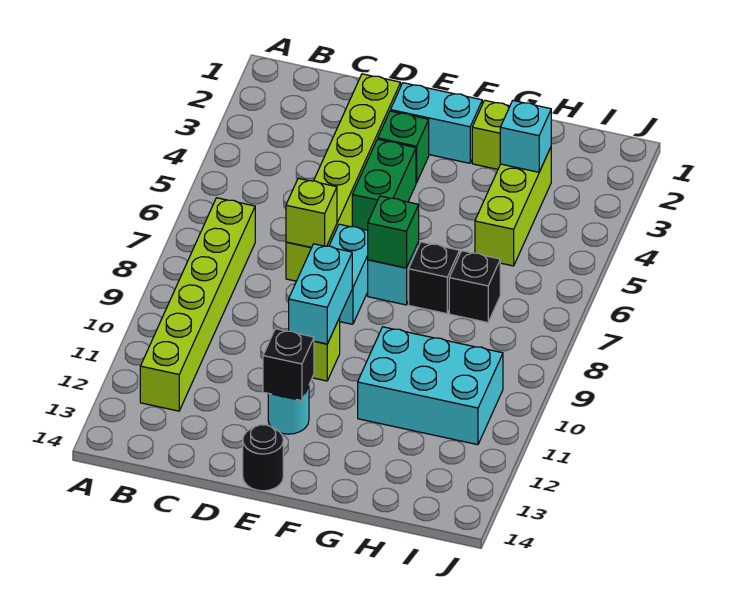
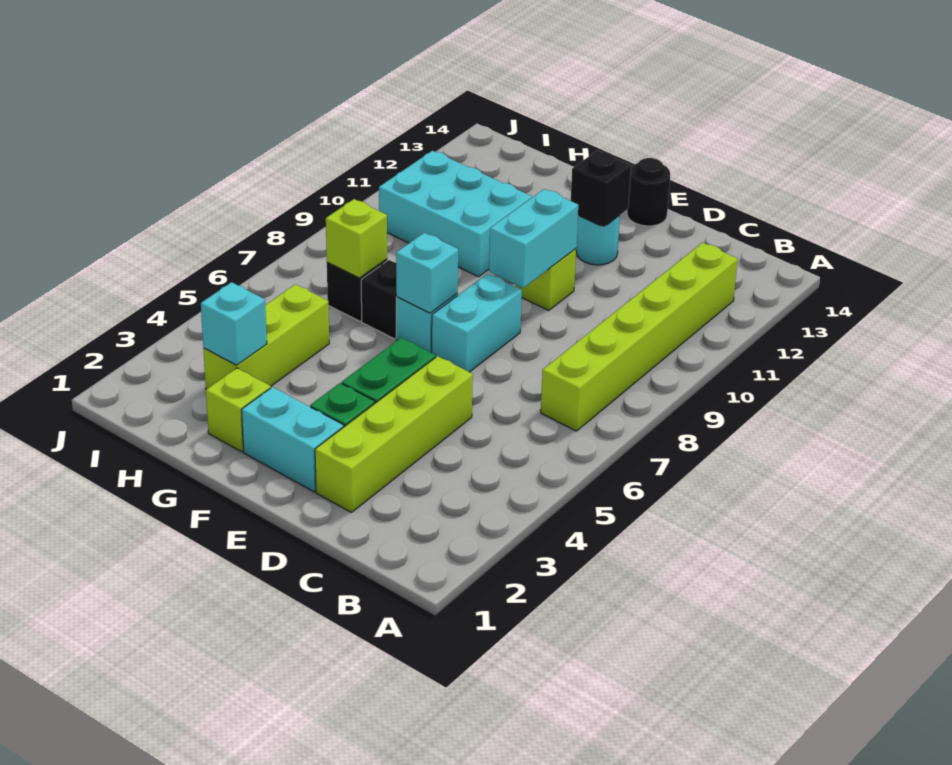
lime 1x6 brick [286,74,401,281] -> lime 1x4 brick [315,356,473,512]
lime 1x1 brick [286,178,337,248] -> lime 1x1 brick moved to [326,199,387,278]
green 1x1 brick [368,196,419,268] -> cyan 1x1 brick [396,233,458,313]

